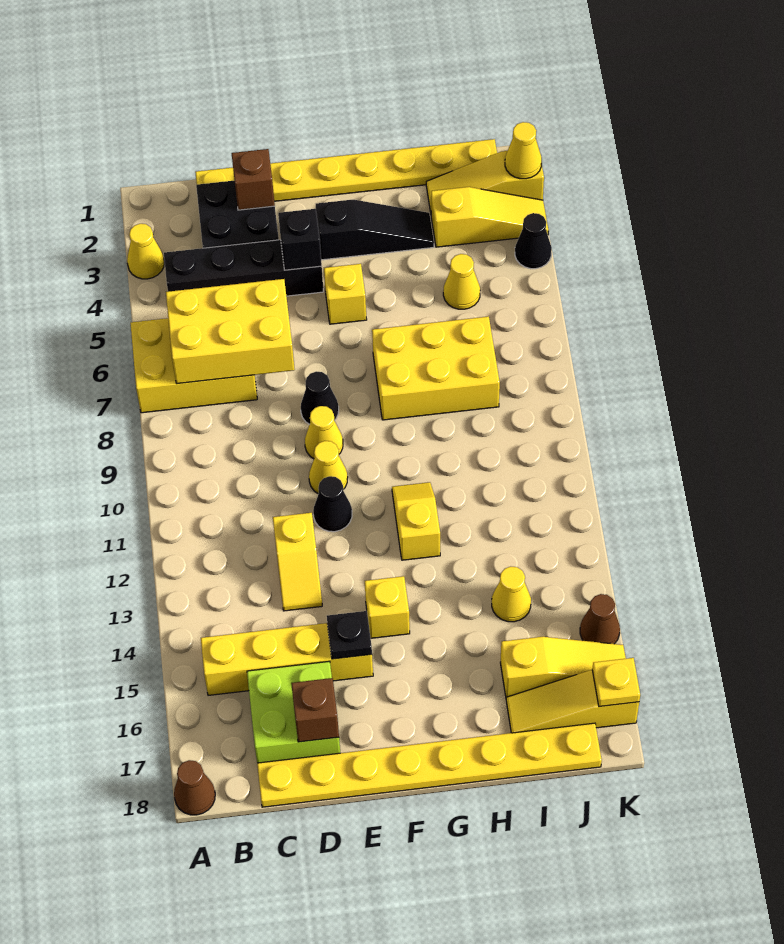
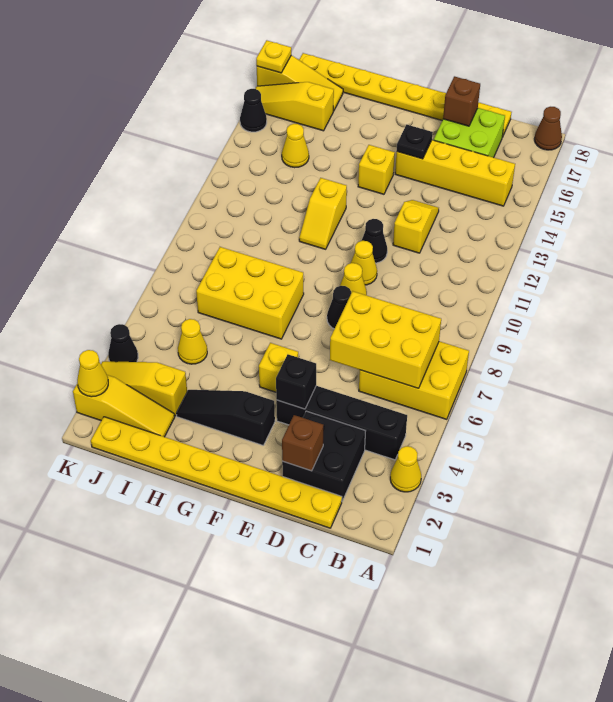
brown 1x1 cone [580,594,620,644] -> black 1x1 cone [240,89,267,132]

